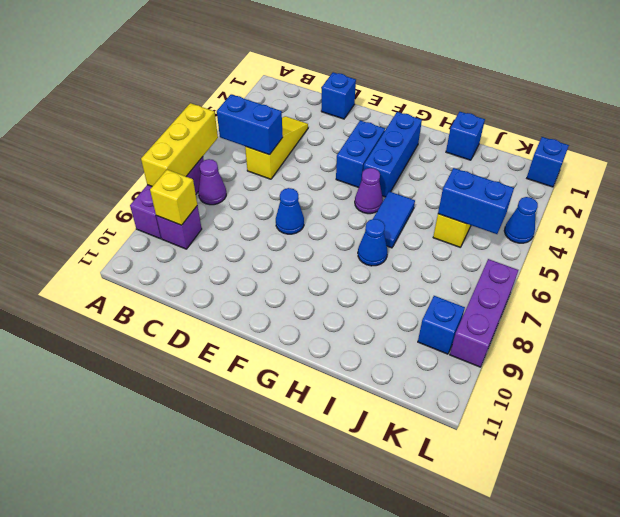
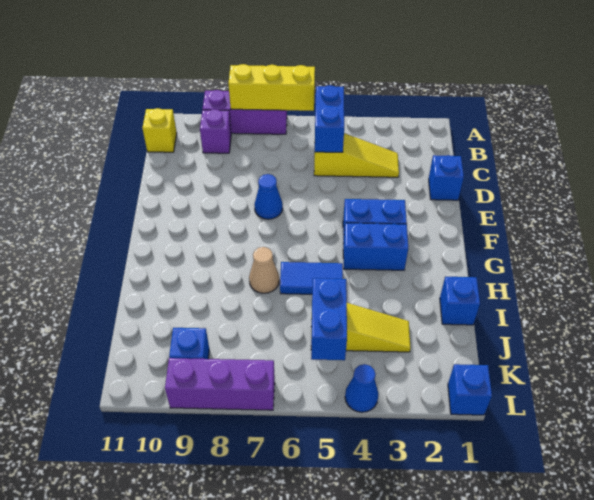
purple 1x1 cone [198,159,226,205] -> none
yellow 1x1 brick [150,170,197,225] -> yellow 1x1 brick moved to [142,108,177,152]
blue 1x3 brick [363,112,422,197] -> blue 1x2 brick [343,223,408,270]
purple 1x1 cone [355,168,383,214] -> none
blue 1x1 cone [358,219,387,266] -> tan 1x1 cone [249,247,279,293]

